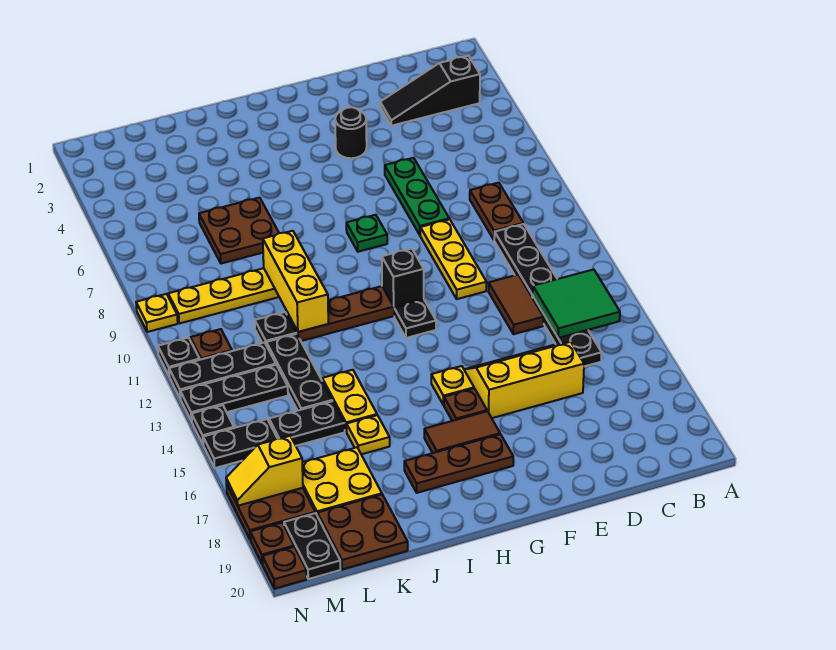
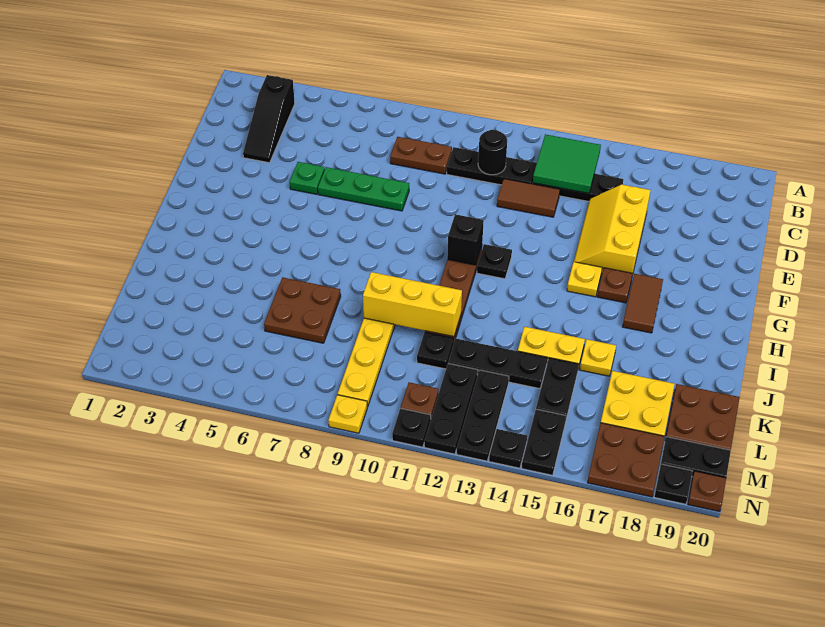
yellow 1x3 plate [420,219,487,299] -> none
black 1x1 round brick [335,107,367,158] -> black 1x1 round brick moved to [478,130,507,175]
green 1x1 plate [346,215,387,252] -> green 1x1 plate moved to [290,162,325,194]
brown 1x3 plate [404,434,513,493] -> none
yellow 1x2 slope [226,436,303,506] -> none
brown 1x1 plate [250,523,294,564] -> black 1x1 plate [654,464,692,504]

